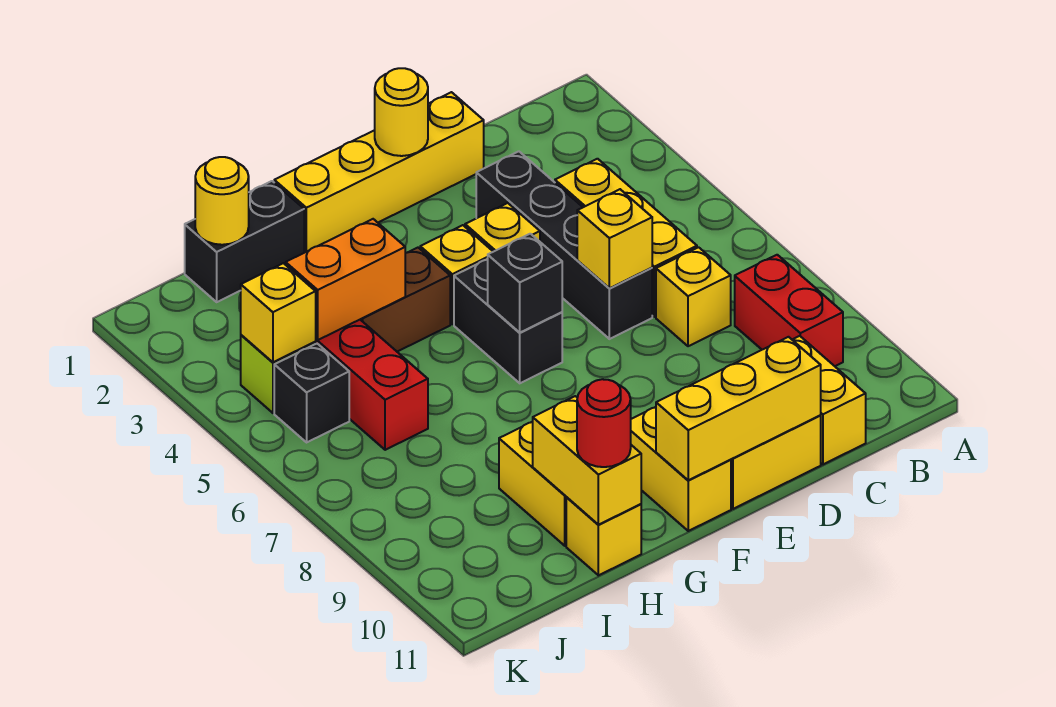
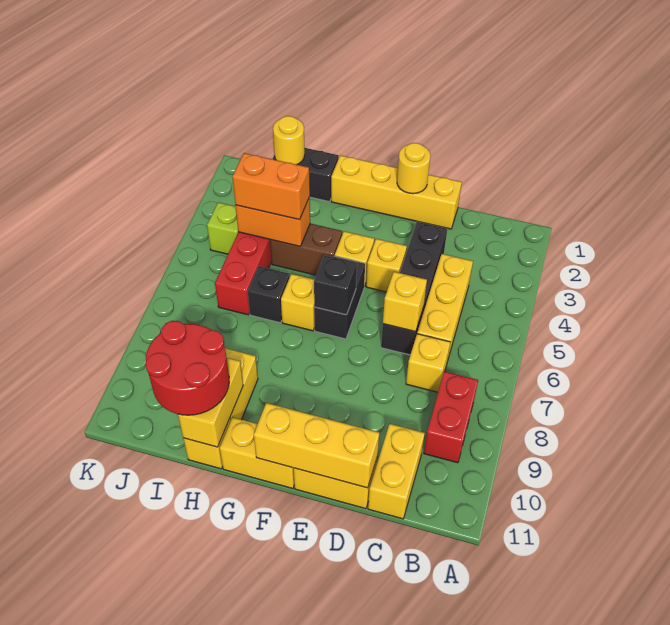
yellow 1x2 brick [631,407,731,531] -> yellow 1x2 brick turned to [220,417,294,489]
none -> orange 1x2 brick [232,153,310,220]
red 1x1 round brick [577,379,631,467] -> red 2x2 round brick [146,321,229,415]
yellow 1x1 brick [241,263,316,362] -> yellow 1x1 brick moved to [281,274,315,331]
black 1x1 brick [274,344,349,442] -> black 1x1 brick moved to [248,266,290,323]

